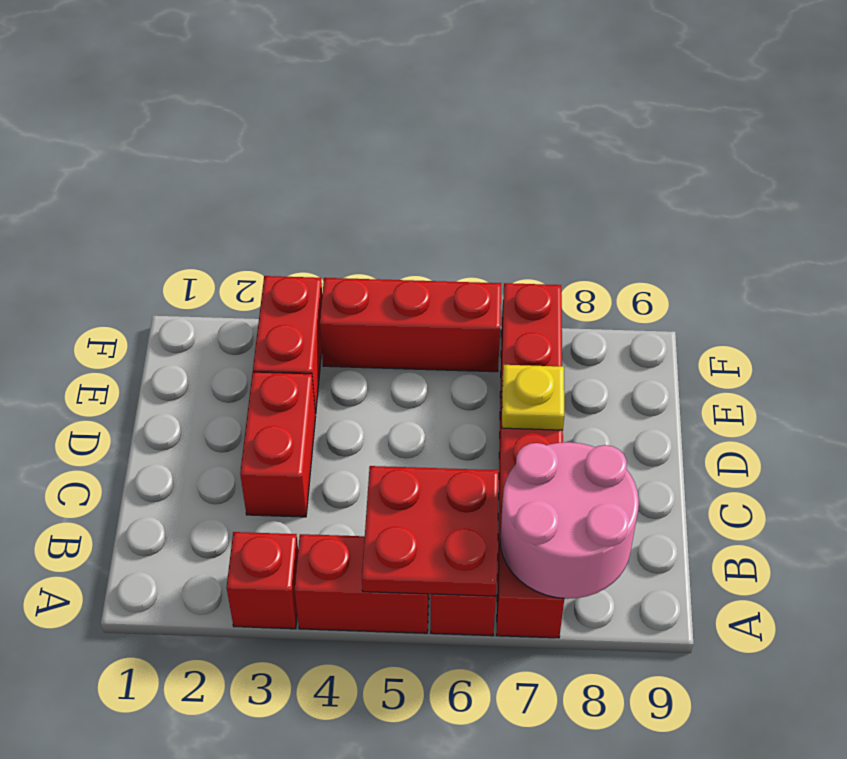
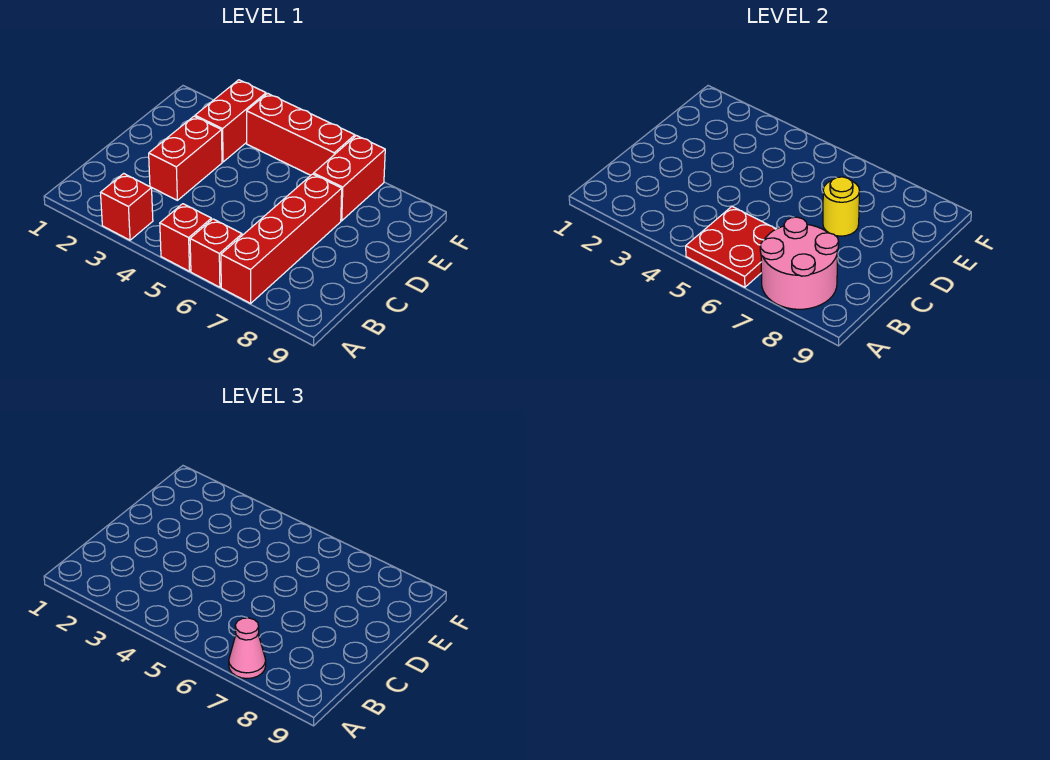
red 1x2 brick [295,534,429,633] -> red 1x1 brick [160,204,211,271]
none -> pink 1x1 cone [229,618,266,678]
yellow 1x1 plate [502,365,564,430] -> yellow 1x1 round brick [823,177,860,236]

